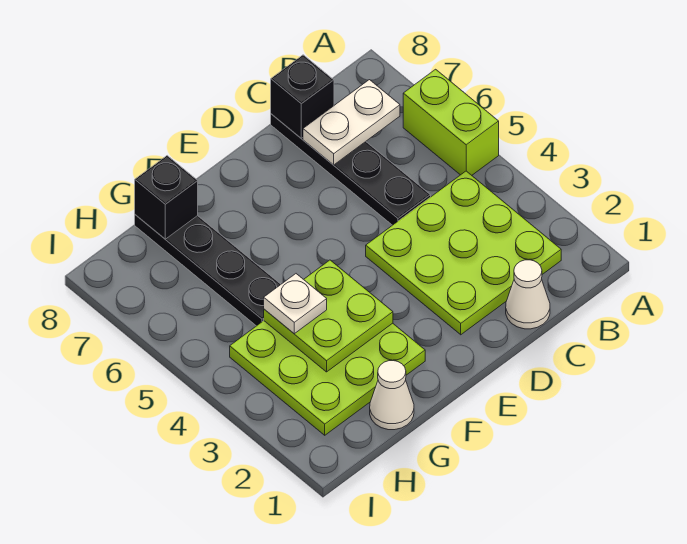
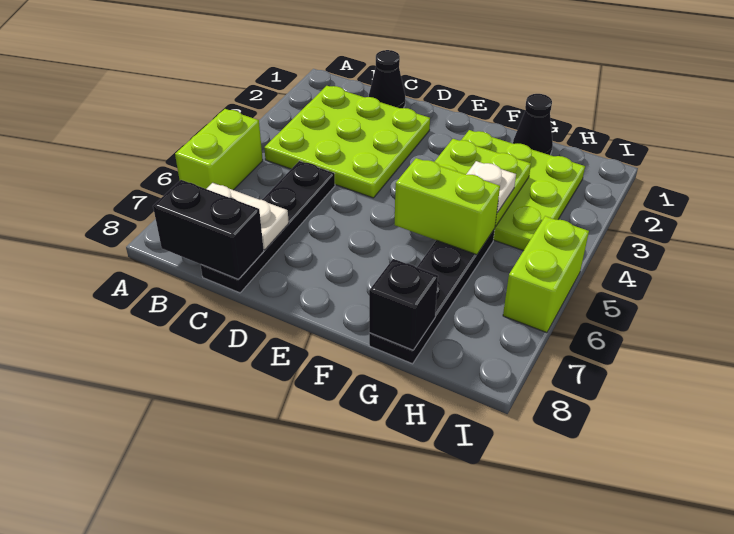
white 1x1 cone [506,260,550,329] -> black 1x1 cone [369,50,405,108]
black 1x1 brick [271,55,334,138] -> black 1x2 brick [153,180,264,279]
none -> lime 1x2 brick [395,158,500,255]
white 1x1 cone [370,361,414,430] -> black 1x1 cone [513,94,553,155]
none -> lime 1x2 brick [503,216,589,333]

